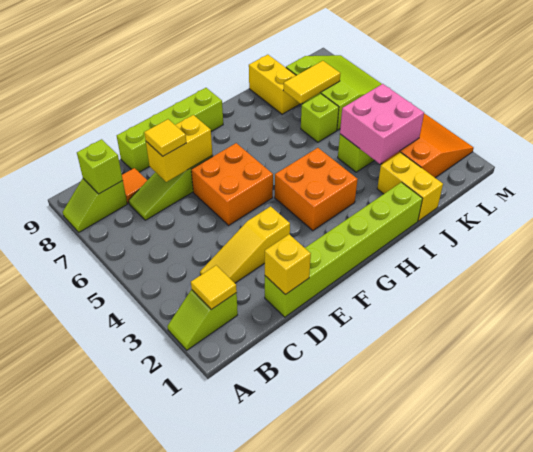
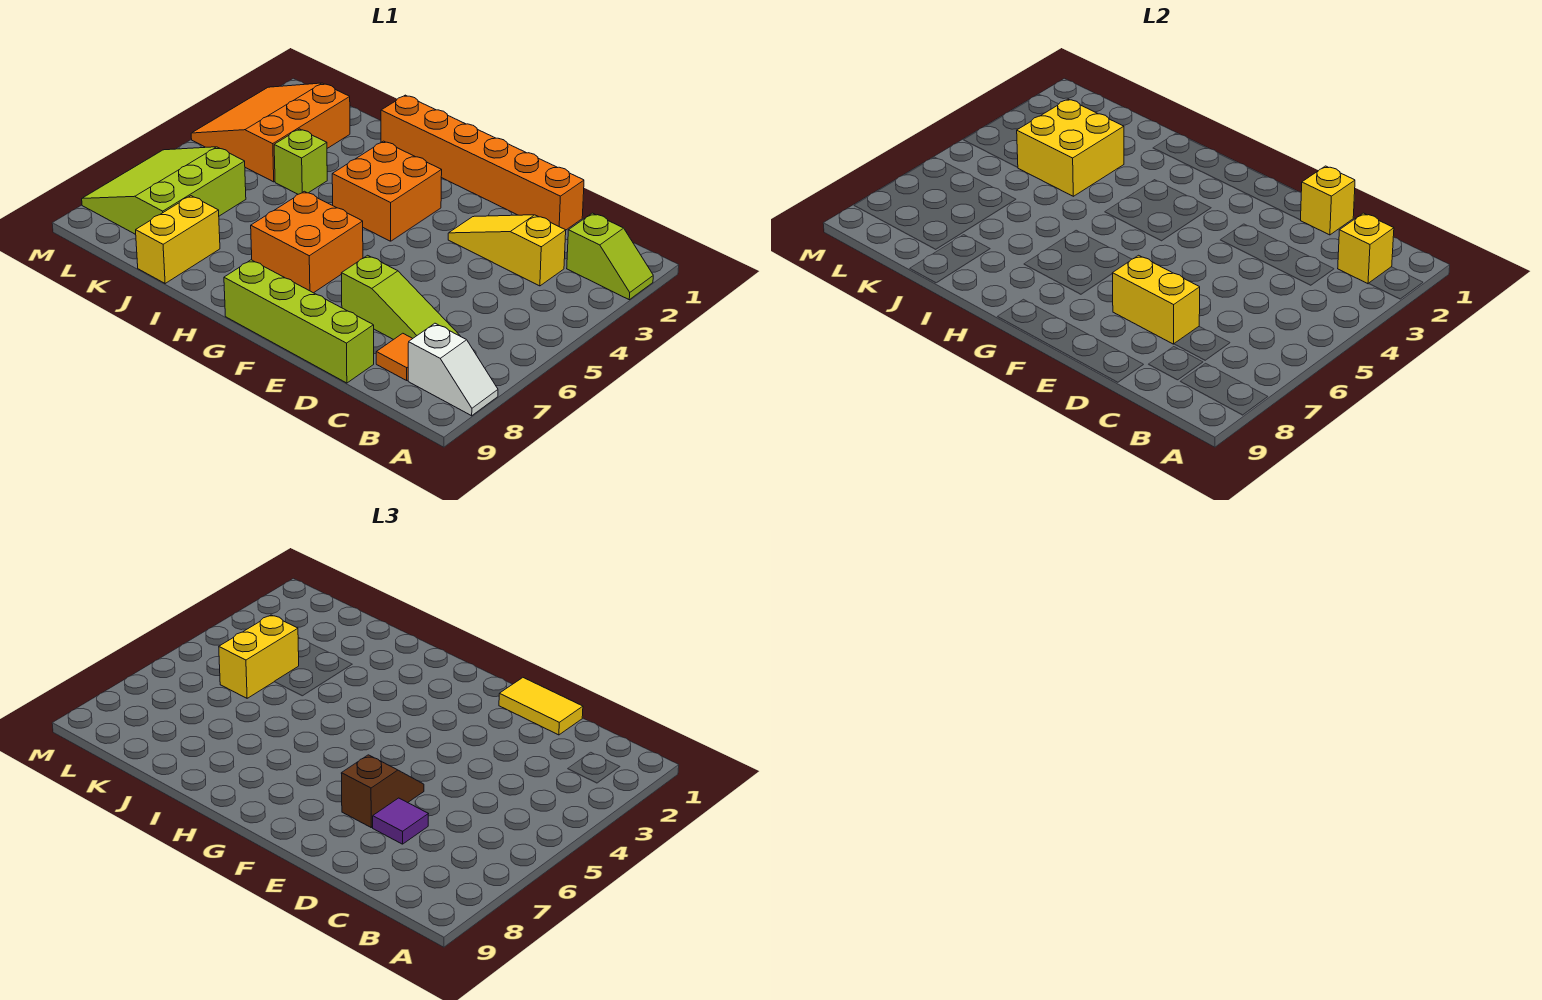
lime 1x2 slope [63,179,127,232] -> white 1x2 slope [408,323,498,416]
yellow 1x1 tile [191,265,237,310] -> yellow 1x1 brick [1338,213,1394,284]
lime 1x1 brick [77,139,123,194] -> none
yellow 1x3 slope [200,206,290,283] -> yellow 1x3 slope turned to [448,215,566,286]
lime 1x6 brick [265,182,422,317] -> orange 1x6 brick [381,95,584,230]
yellow 1x1 tile [144,119,186,156] -> purple 1x1 tile [373,798,428,844]
orange 2x2 brick [191,143,273,225] -> orange 2x2 brick moved to [251,191,363,293]
none -> brown 1x2 slope [341,755,424,827]
yellow 1x2 brick [377,152,443,221] -> yellow 1x2 brick moved to [219,615,299,698]
pink 2x2 brick [340,84,424,164] -> yellow 2x2 brick [1017,99,1124,196]
lime 1x1 brick [301,94,339,142] -> none
yellow 1x2 tile [283,61,340,104] -> yellow 1x2 tile moved to [499,678,583,735]

